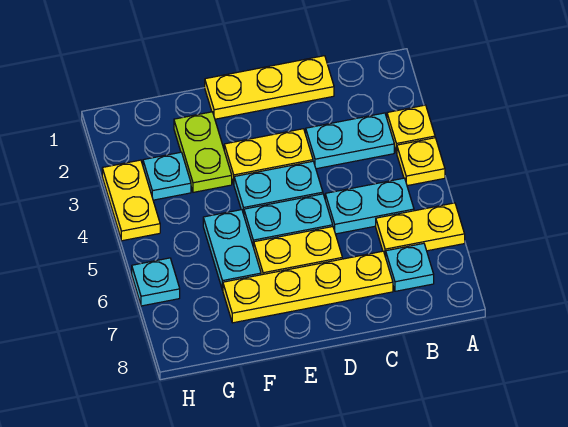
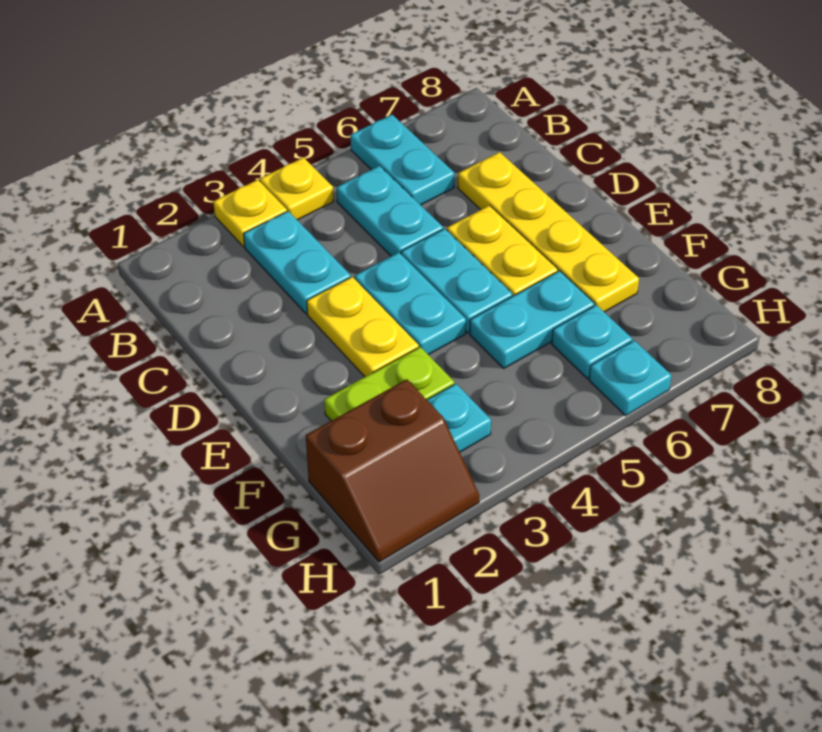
yellow 1x2 plate [376,203,465,257] -> cyan 1x2 plate [350,115,454,205]
cyan 1x1 plate [386,243,434,291] -> cyan 1x1 plate moved to [552,305,632,378]
yellow 1x3 plate [205,56,334,119] -> none
none -> brown 2x2 slope [306,379,479,562]
yellow 1x2 plate [102,160,160,241] -> none

